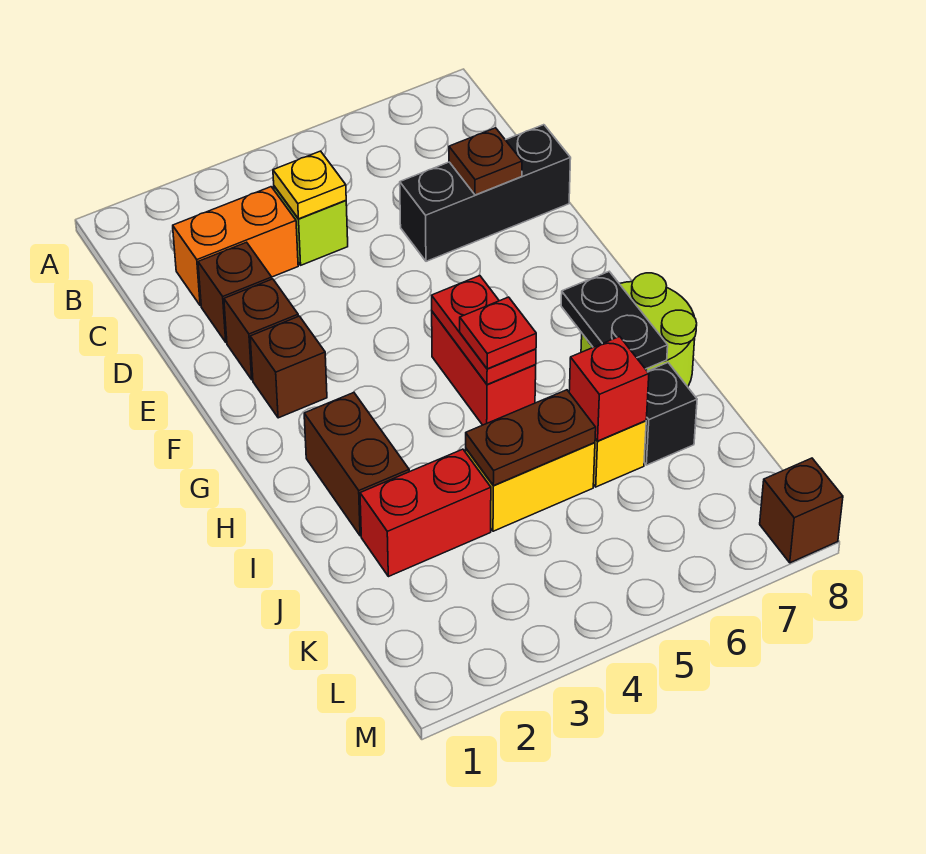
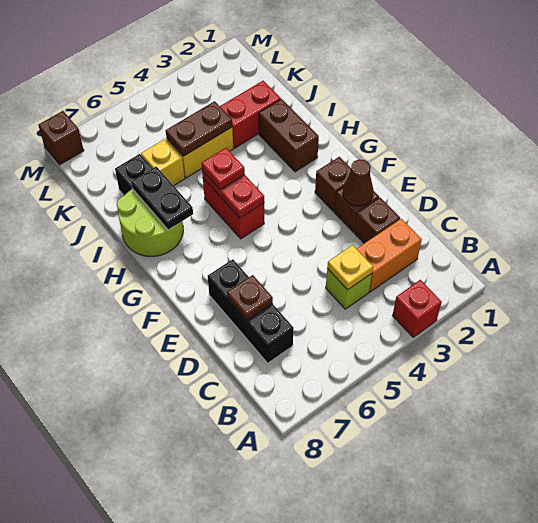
black 1x3 brick [400,125,571,261] -> black 1x3 brick turned to [208,259,294,363]
none -> brown 1x1 cone [343,159,373,206]
red 1x1 brick [569,336,649,441] -> red 1x1 brick moved to [393,280,442,337]

